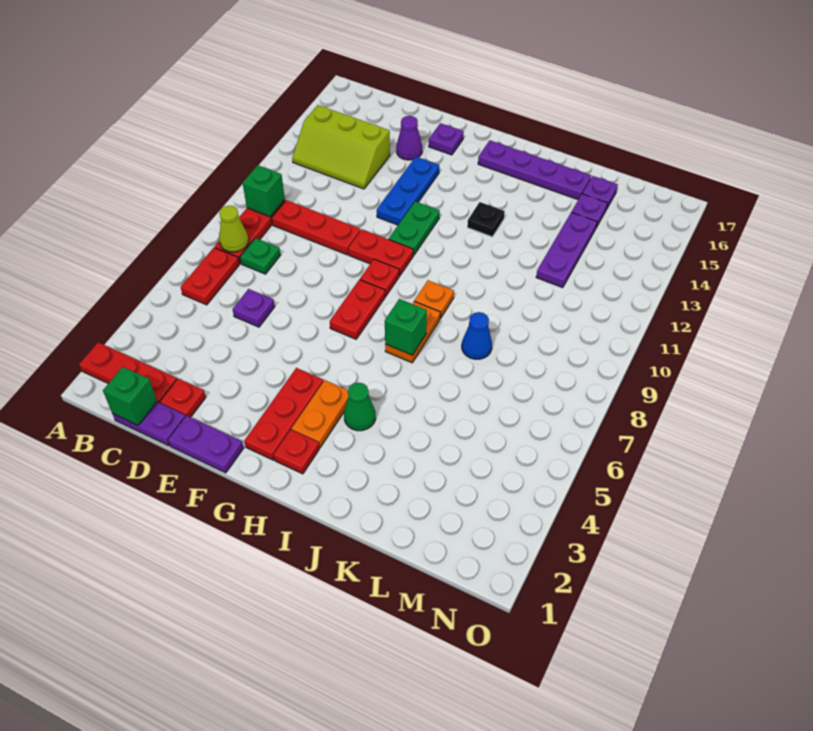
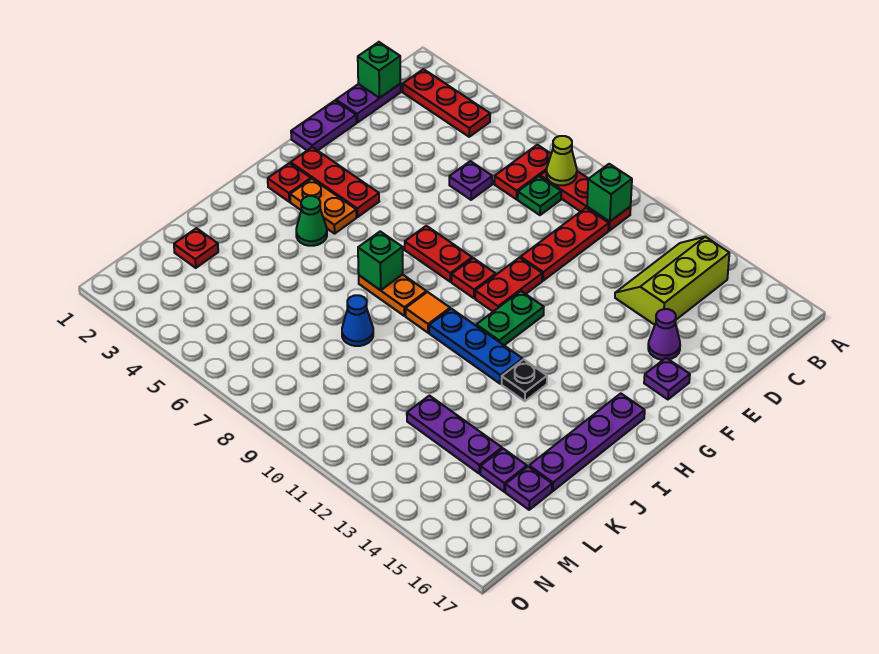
red 1x3 plate [79,342,177,403] -> red 1x3 plate turned to [403,69,490,137]
red 1x2 plate [181,248,239,305] -> red 1x2 plate turned to [494,145,551,199]
red 1x1 plate [160,379,206,417] -> red 1x1 plate moved to [174,228,218,268]
blue 1x3 plate [377,157,439,225] -> blue 1x3 plate moved to [429,309,522,384]
green 1x2 plate [389,201,440,255] -> green 1x2 plate turned to [476,291,544,345]
orange 1x1 plate [414,280,454,318] -> orange 1x1 tile [405,292,450,333]

